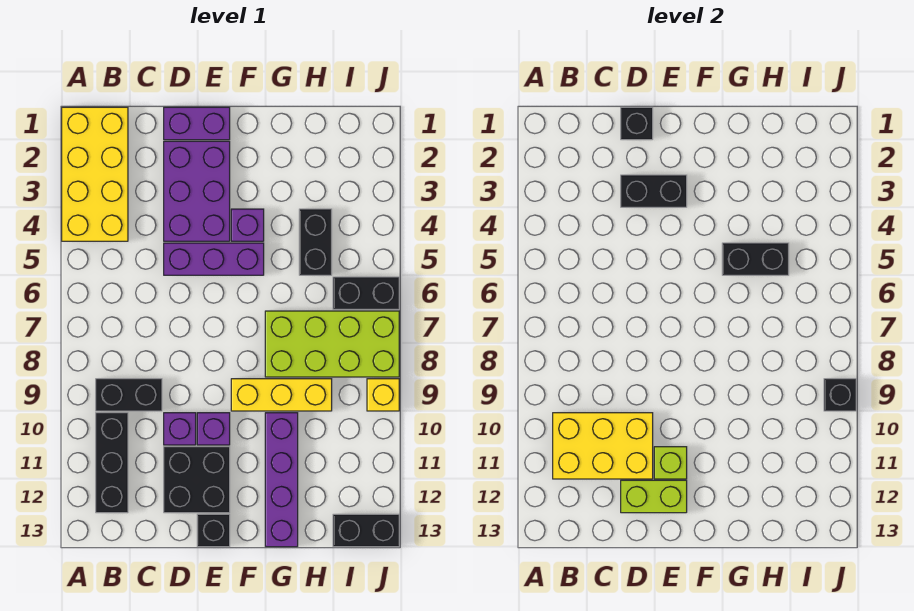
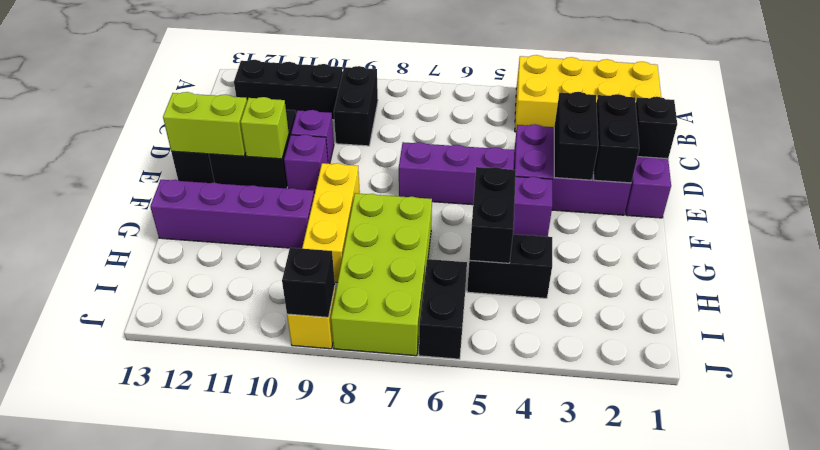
yellow 2x3 brick [553,413,653,479] -> none
purple 1x3 brick [164,243,264,275] -> purple 1x3 brick turned to [399,142,514,205]
lime 1x2 brick [621,480,687,513] -> lime 1x2 brick turned to [163,92,247,156]
black 1x2 brick [333,514,399,547] -> black 1x2 brick moved to [593,94,639,183]

